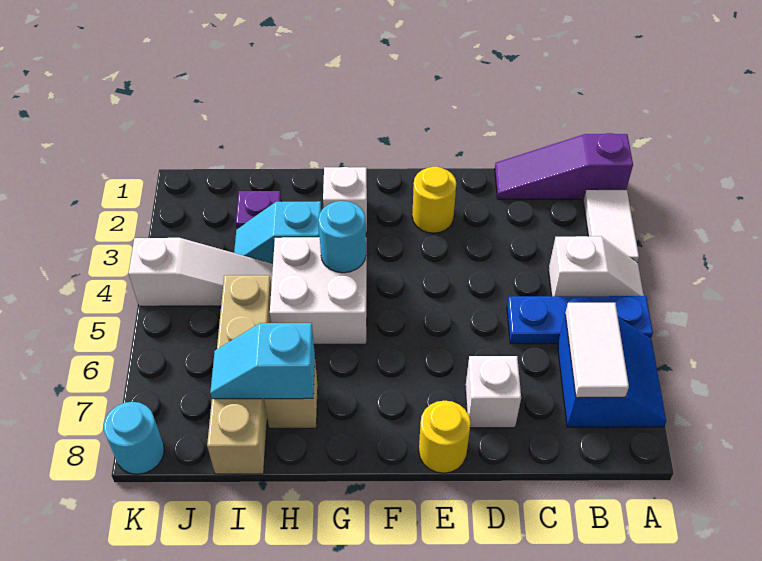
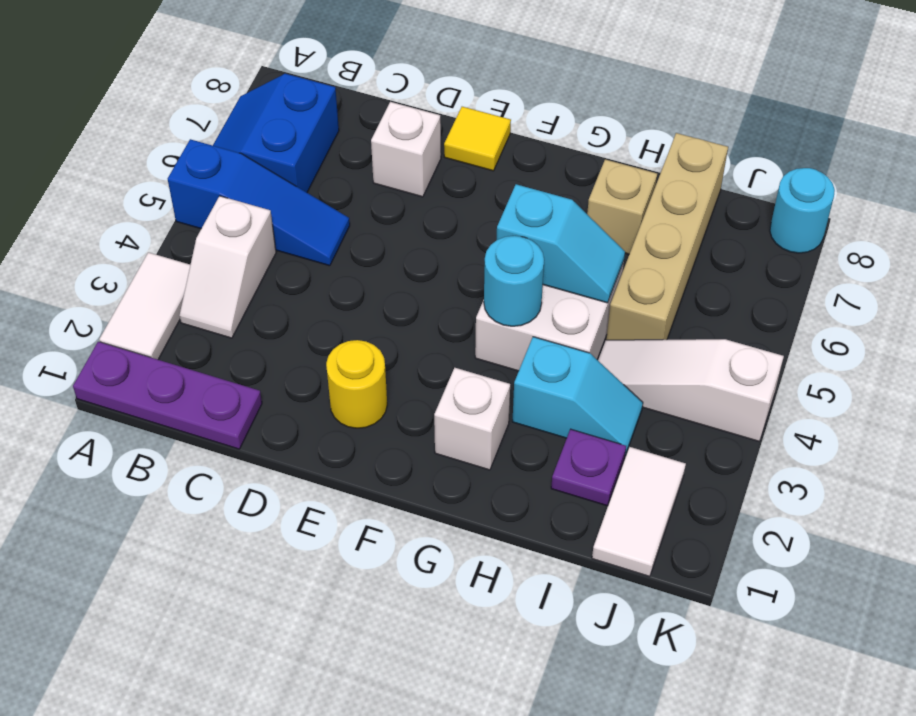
purple 1x3 slope [495,133,633,199] -> purple 1x3 plate [73,342,262,449]
white 1x2 slope [549,236,644,296] -> white 1x2 slope turned to [179,196,276,338]
blue 1x3 plate [507,296,653,344] -> blue 1x3 slope [168,139,350,266]
white 1x2 tile [565,303,629,398] -> white 1x2 tile moved to [592,447,686,577]
yellow 1x1 round brick [419,401,471,473] -> yellow 1x1 tile [444,107,511,171]
cyan 1x2 slope [210,323,315,399] -> cyan 1x2 slope moved to [497,184,625,303]

